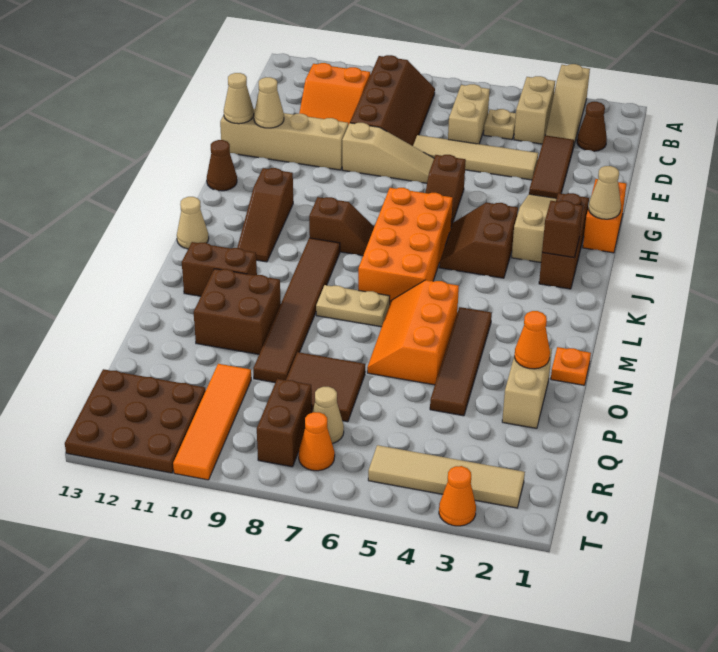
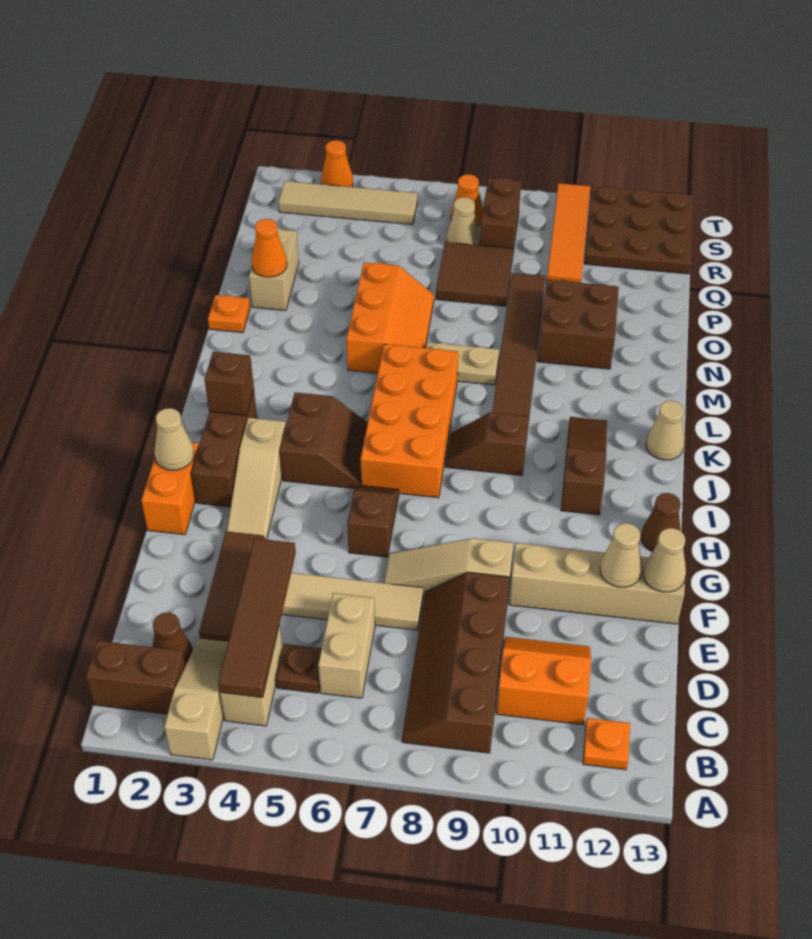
none -> orange 1x1 plate [583,718,630,770]
tan 1x1 plate [484,109,516,140] -> brown 1x1 plate [276,644,322,693]
brown 1x4 tile [430,307,492,416] -> brown 1x4 tile moved to [218,538,296,698]
brown 1x2 brick [182,242,257,296] -> brown 1x2 brick moved to [86,641,186,714]

